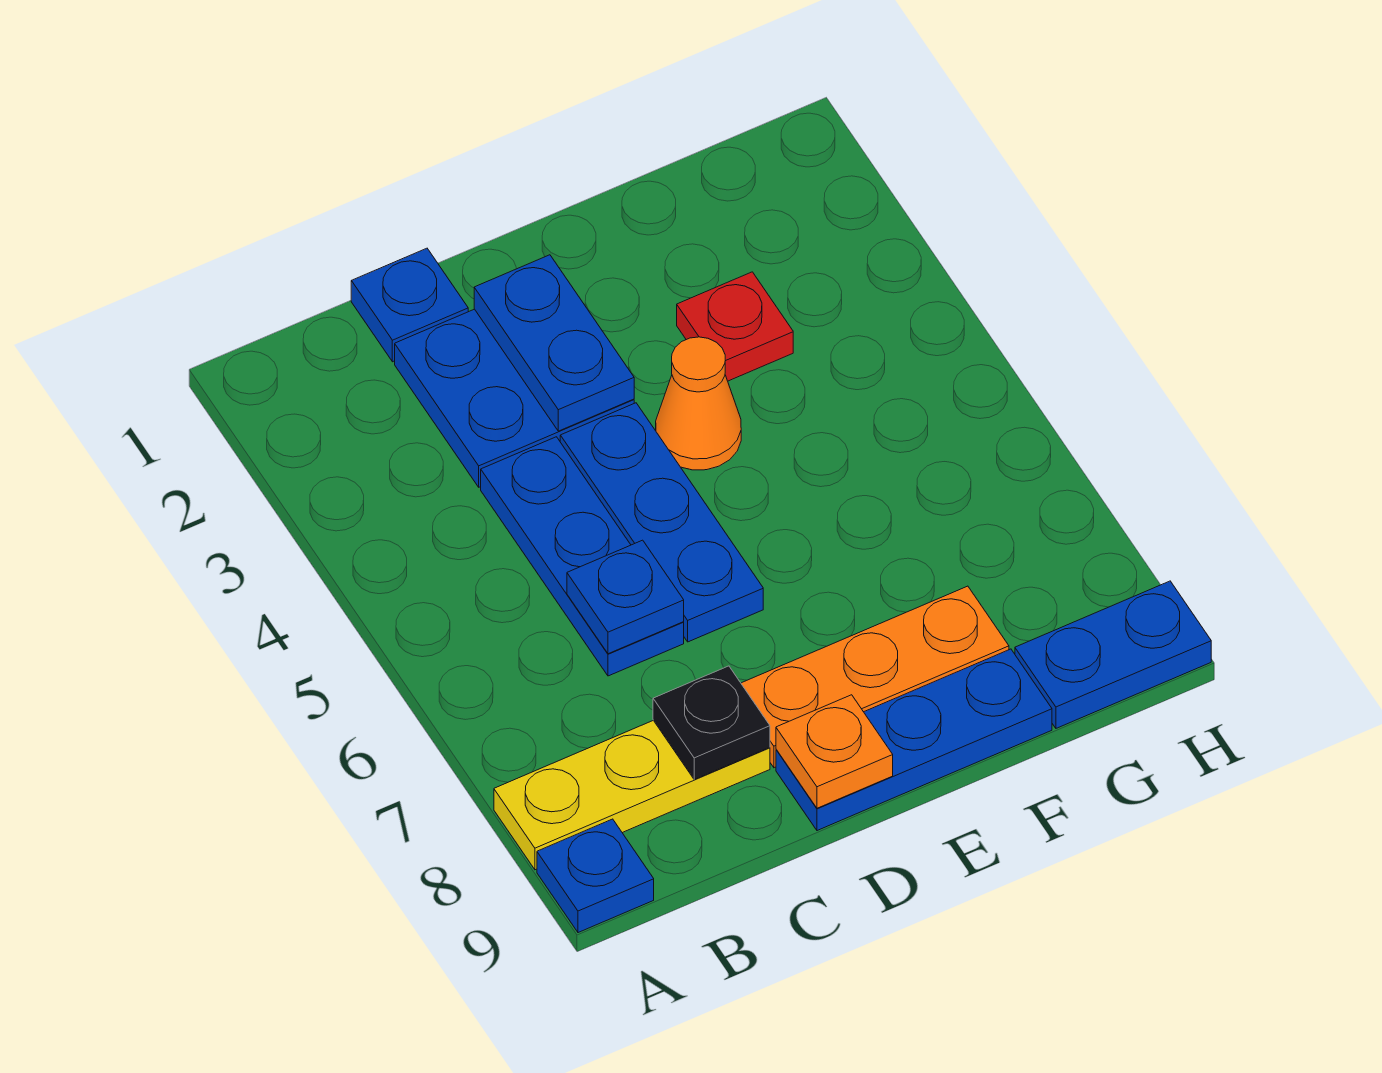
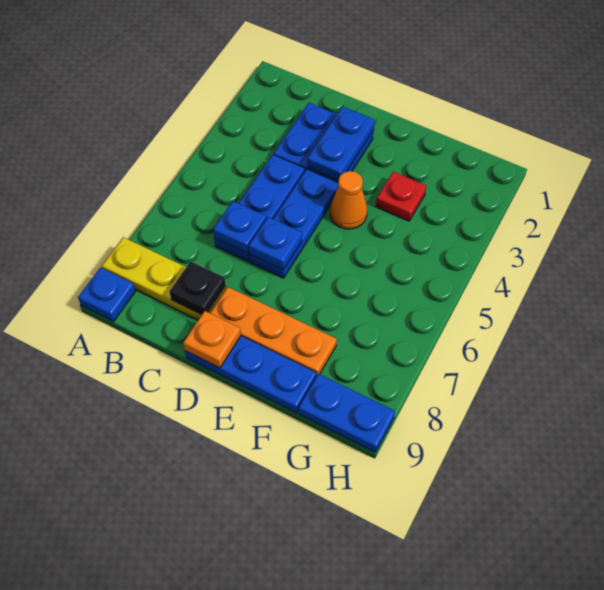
blue 1x1 plate [351,248,468,362] -> blue 1x1 plate moved to [249,217,302,270]

